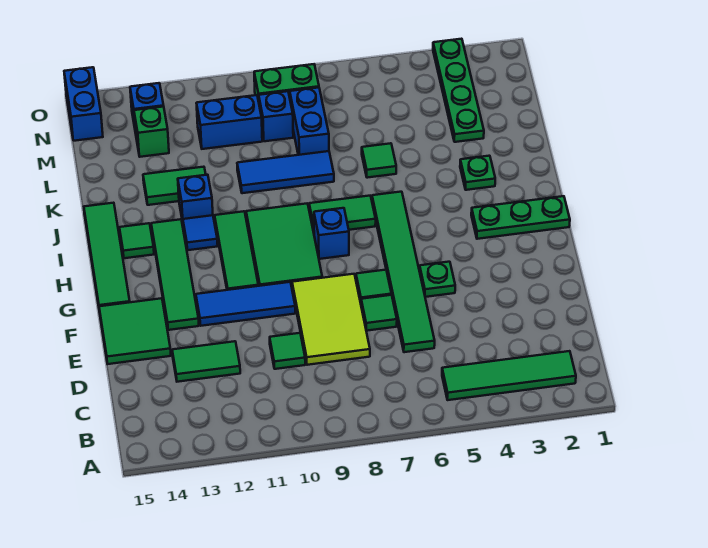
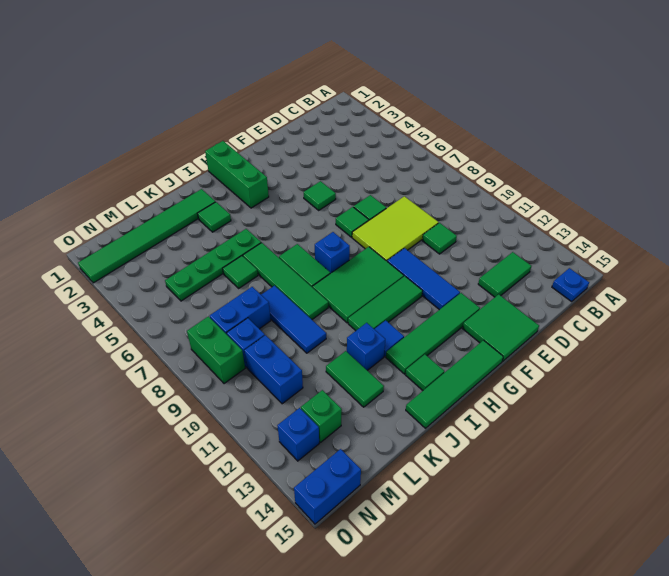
green 1x4 tile [442,351,576,400] -> green 1x4 tile moved to [243,243,328,319]
none -> blue 1x1 plate [552,268,589,302]
green 1x6 tile [372,192,435,352] -> green 1x6 tile moved to [78,189,215,283]
green 1x2 tile [172,341,240,382] -> green 1x2 tile turned to [478,252,531,297]
green 1x1 plate [420,262,455,297] -> green 1x1 tile [304,181,336,210]
green 1x3 plate [471,196,570,239] -> green 1x3 brick [205,141,269,208]
green 1x1 plate [460,156,495,190] -> green 1x1 tile [198,202,231,232]
green 1x4 plate [433,39,484,142] -> green 1x4 plate moved to [165,229,261,301]

